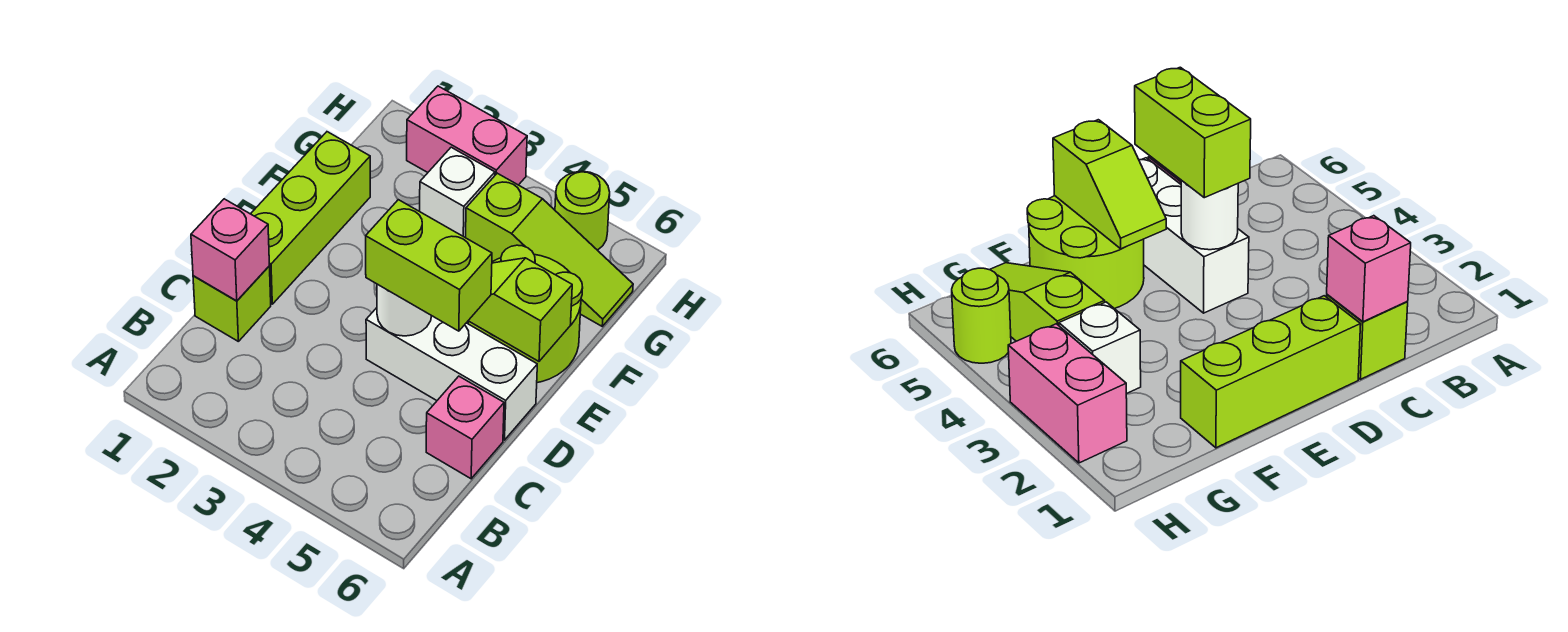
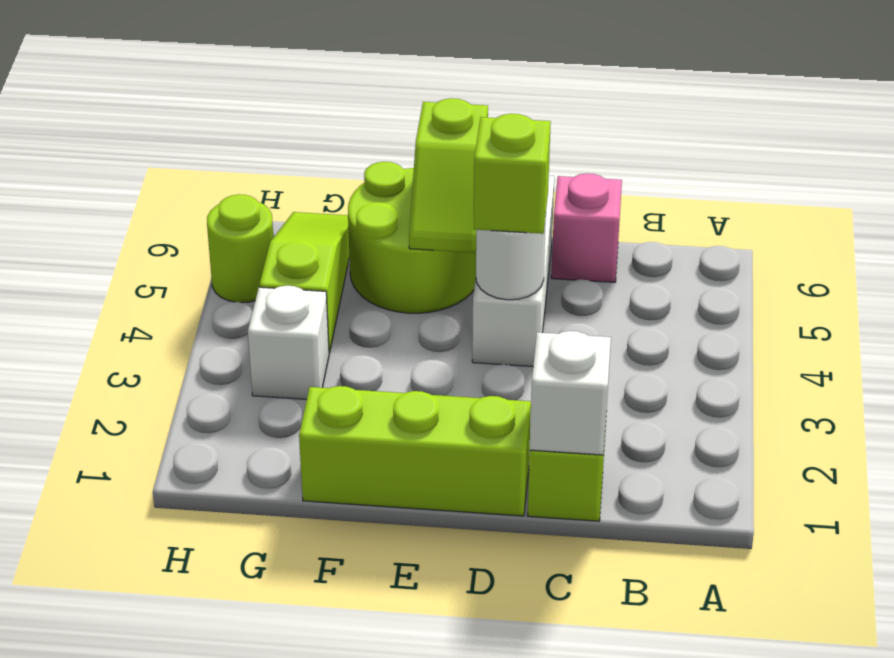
pink 1x1 brick [191,199,269,301] -> white 1x1 brick [530,331,611,455]
lime 1x2 brick [366,200,492,331] -> lime 1x1 brick [474,114,551,234]
pink 1x2 brick [407,86,527,185] -> none

